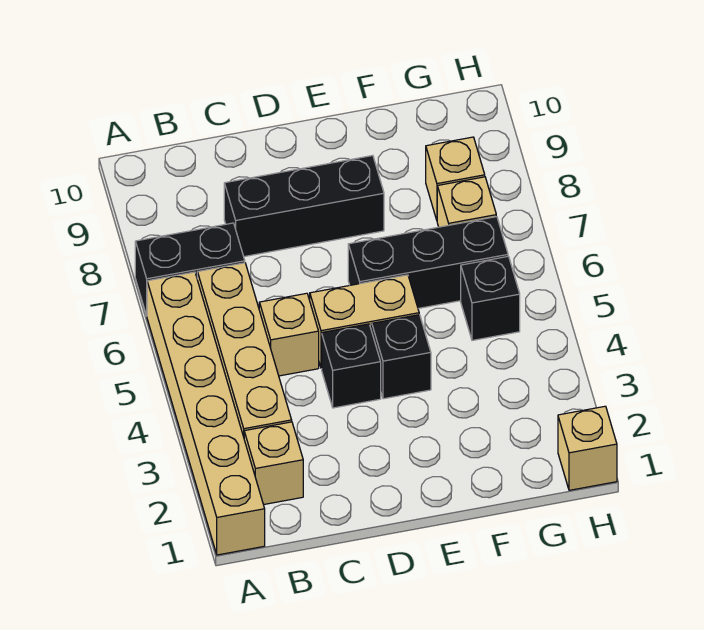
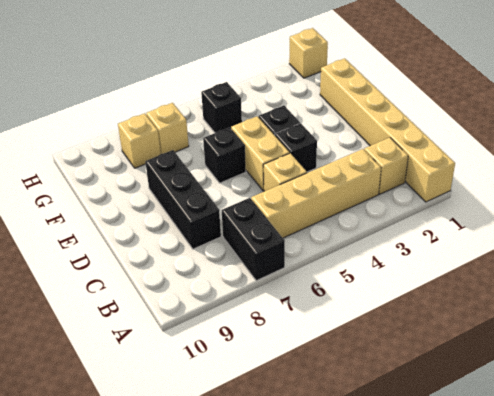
tan 1x6 brick [147,272,265,555] -> tan 1x6 brick turned to [320,58,455,202]
black 1x3 brick [348,217,508,308] -> black 1x1 brick [203,127,246,183]

